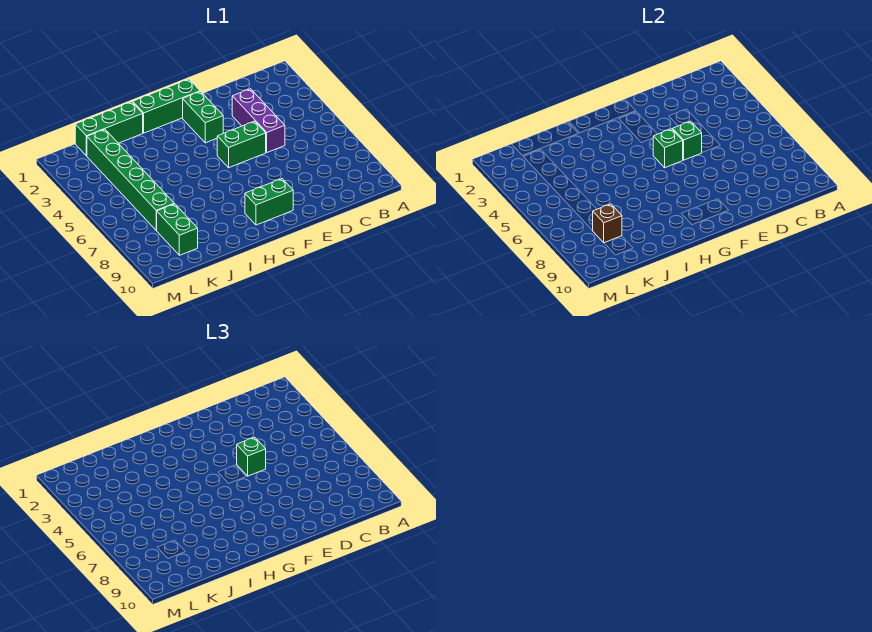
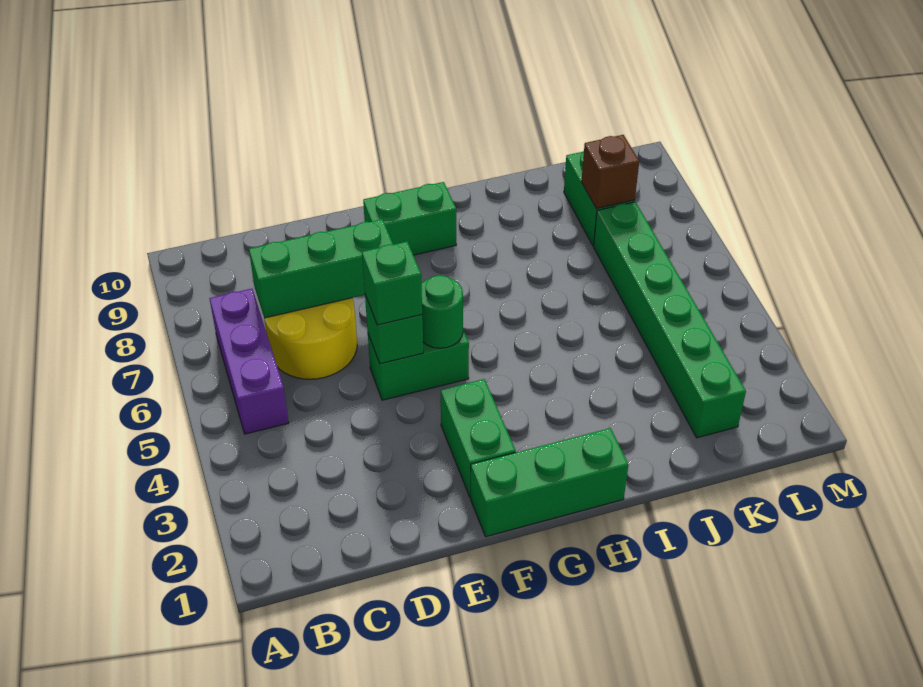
none -> yellow 2x2 round brick [264,298,357,379]
purple 1x3 brick [232,89,285,152] -> purple 1x3 brick moved to [209,289,289,434]
green 1x1 brick [653,129,683,168] -> green 1x1 round brick [421,275,463,348]
green 1x3 brick [75,102,143,156] -> green 1x3 brick moved to [249,219,393,318]

